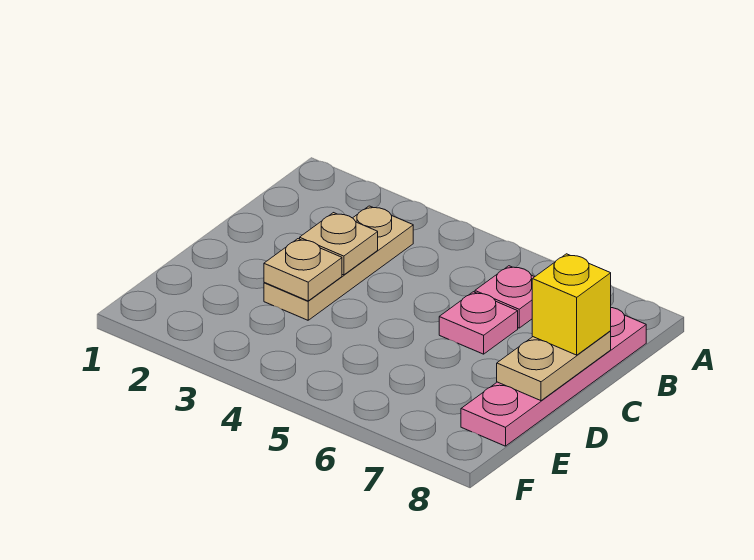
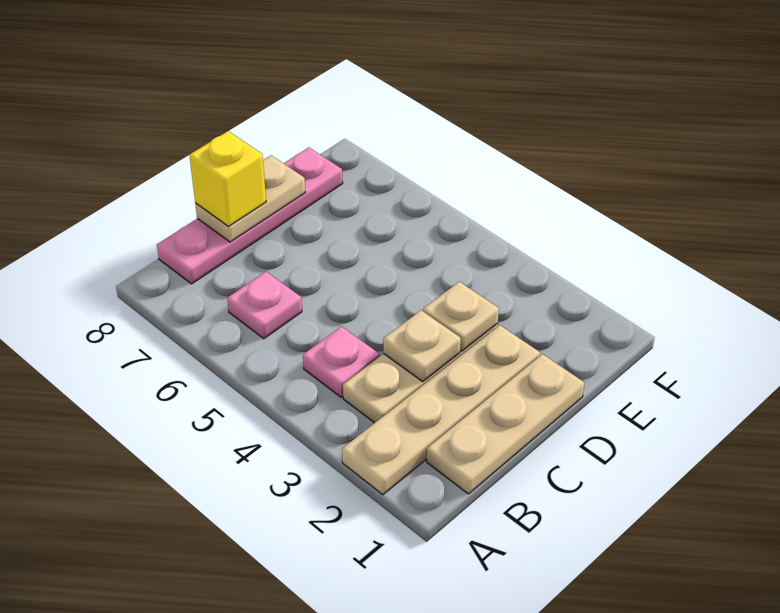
none -> tan 1x4 plate [342,325,540,495]
none -> tan 1x3 plate [427,354,584,494]
pink 1x1 plate [439,292,518,354] -> pink 1x1 plate moved to [303,326,380,397]

